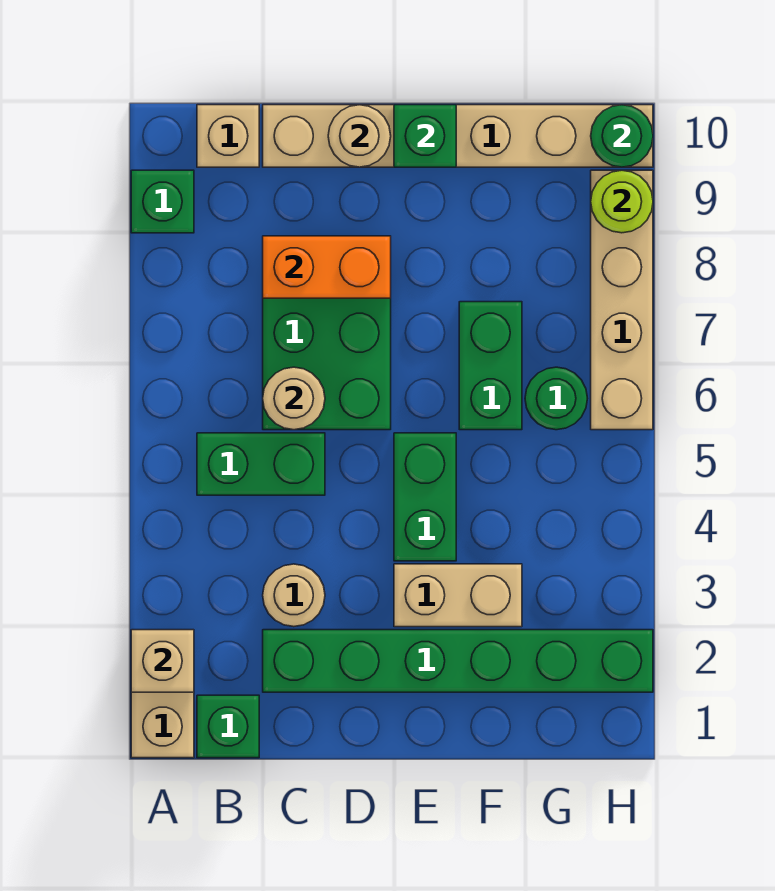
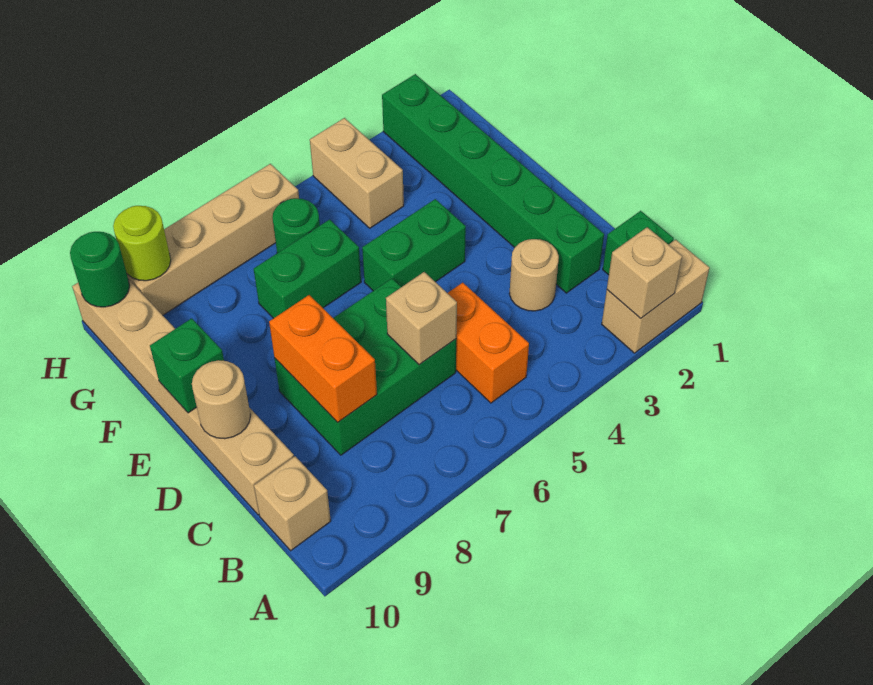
green 1x1 brick [131,170,194,233] -> none
green 1x2 brick [197,433,325,495] -> orange 1x2 brick [448,283,529,403]
tan 1x1 round brick [263,367,325,430] -> tan 1x1 brick [386,272,457,365]
tan 1x2 brick [394,564,522,627] -> tan 1x2 brick moved to [310,118,404,228]

